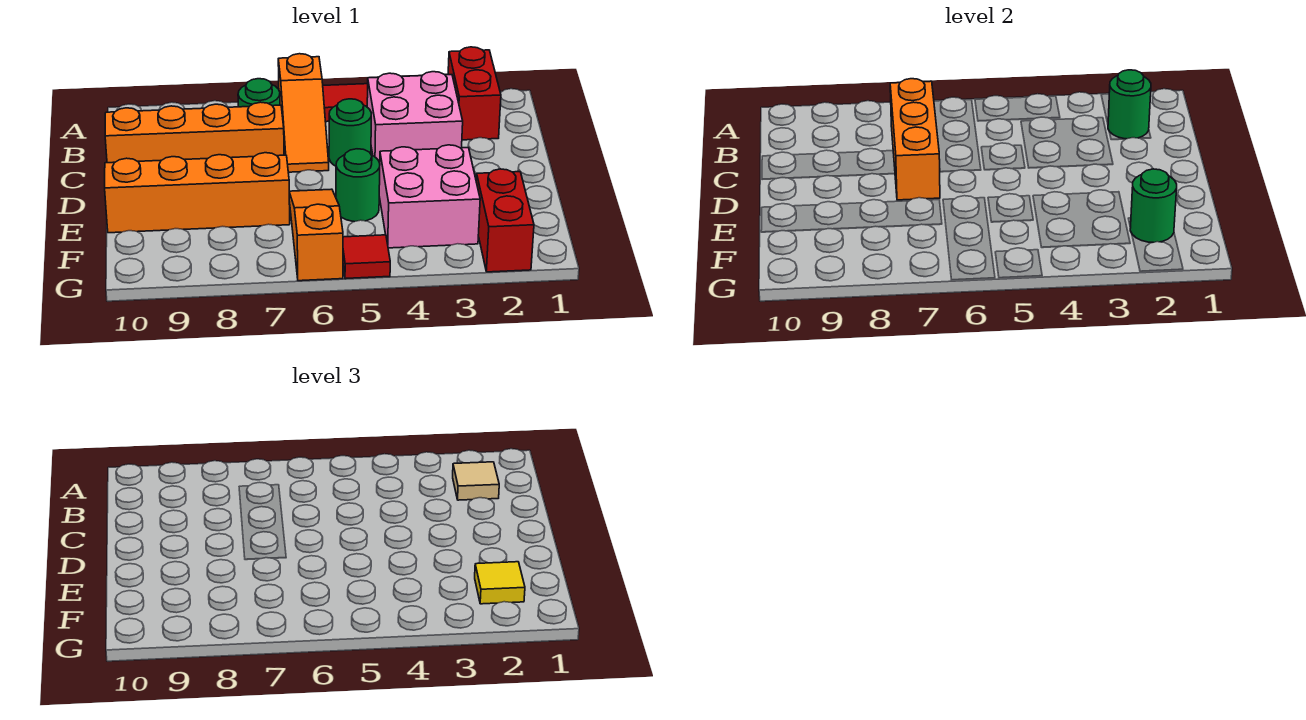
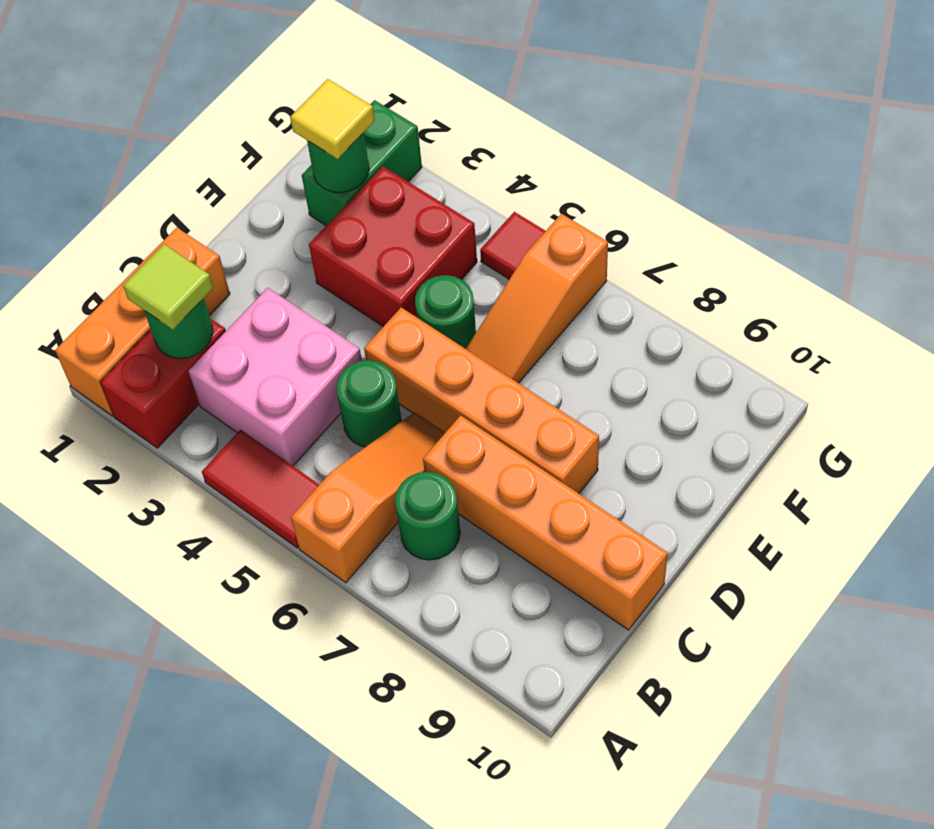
tan 1x1 tile [453,462,499,500] -> lime 1x1 tile [123,244,213,330]
orange 1x3 brick [890,79,940,200] -> orange 1x3 brick moved to [55,228,230,416]
pink 2x2 brick [379,145,480,248] -> red 2x2 brick [309,167,477,327]
orange 1x4 brick [105,153,290,233] -> orange 1x4 brick moved to [364,308,599,493]
red 1x2 brick [476,169,534,272] -> green 1x2 brick [302,100,422,226]

